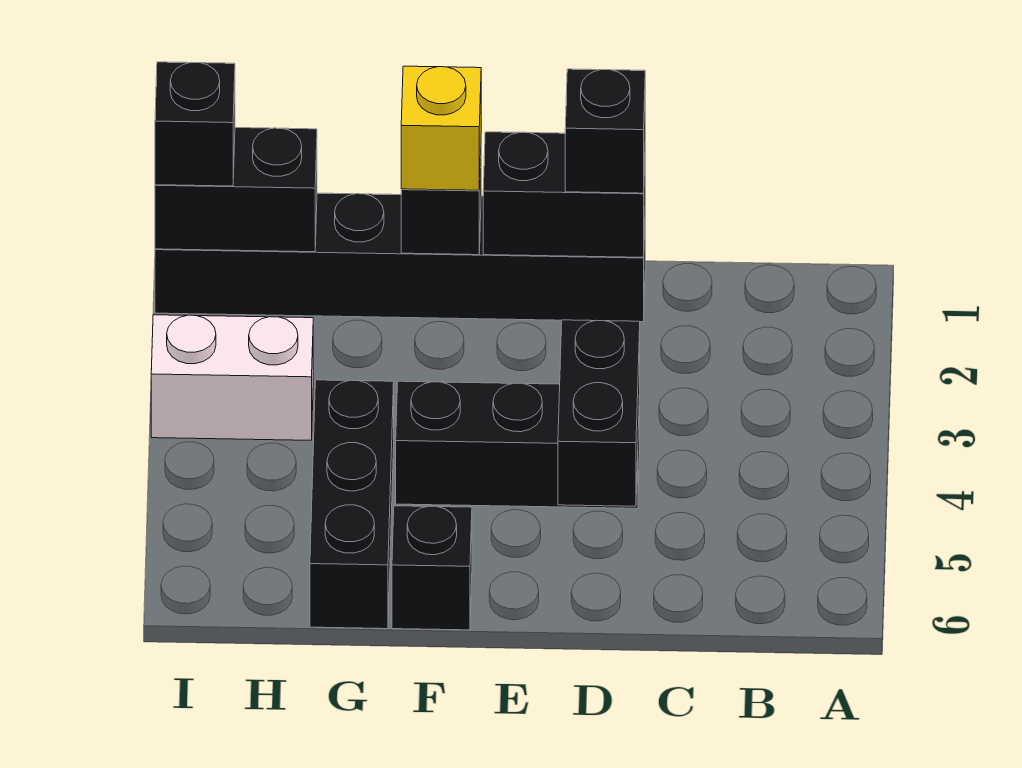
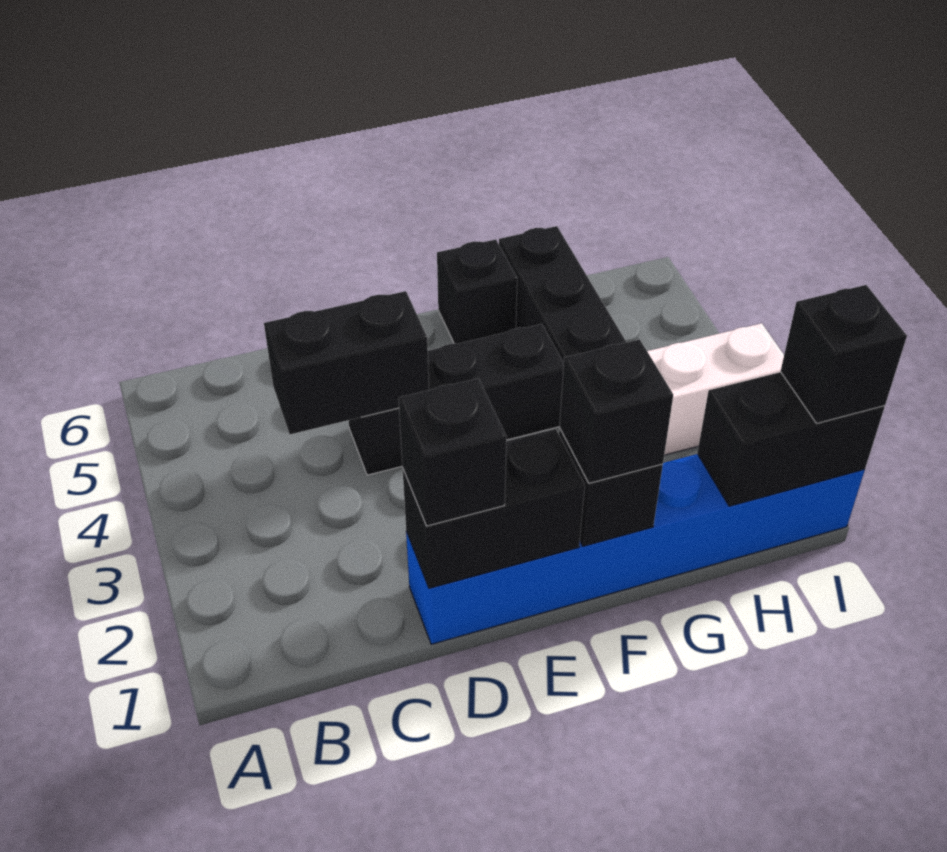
black 1x6 brick [155,193,645,322] -> blue 1x6 brick [406,454,865,644]
black 1x2 brick [558,320,640,506] -> black 1x2 brick turned to [264,291,429,434]
yellow 1x1 brick [401,66,481,190] -> black 1x1 brick [560,339,673,483]

